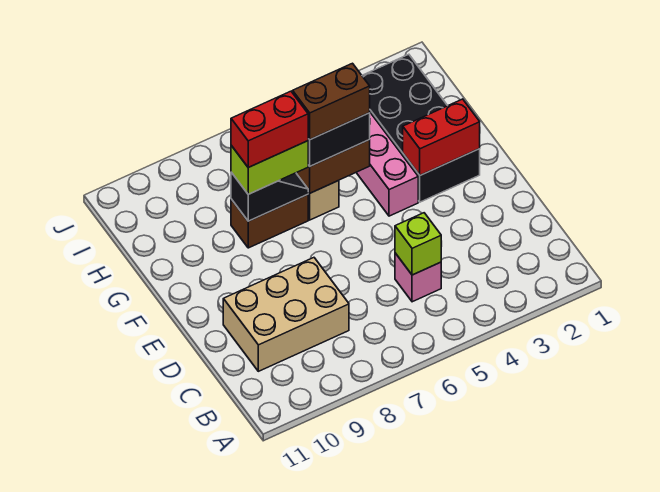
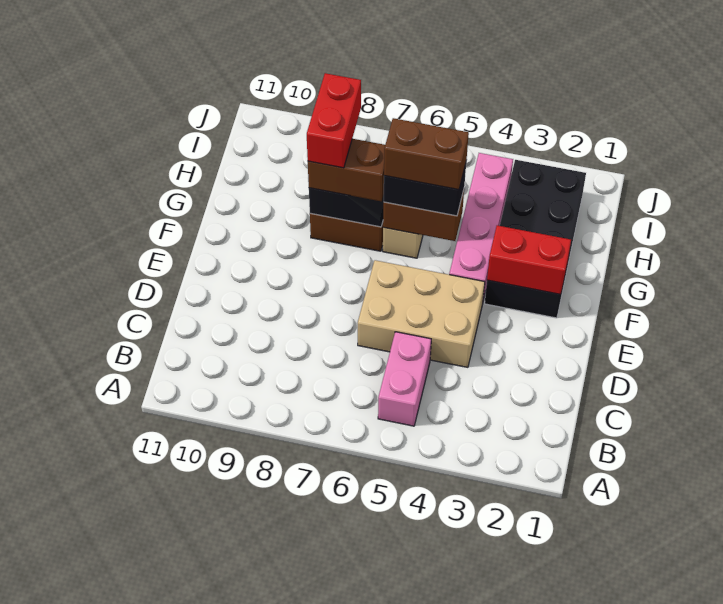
pink 1x1 brick [395,253,441,302] -> pink 1x2 brick [378,332,431,426]
lime 1x1 brick [395,213,441,275] -> none
tan 2x3 brick [223,258,349,371] -> tan 2x3 brick moved to [358,260,485,367]
lime 1x2 brick [231,141,308,194] -> brown 1x2 brick [308,139,385,201]
red 1x2 brick [231,91,308,167] -> red 1x2 brick turned to [307,73,361,168]

